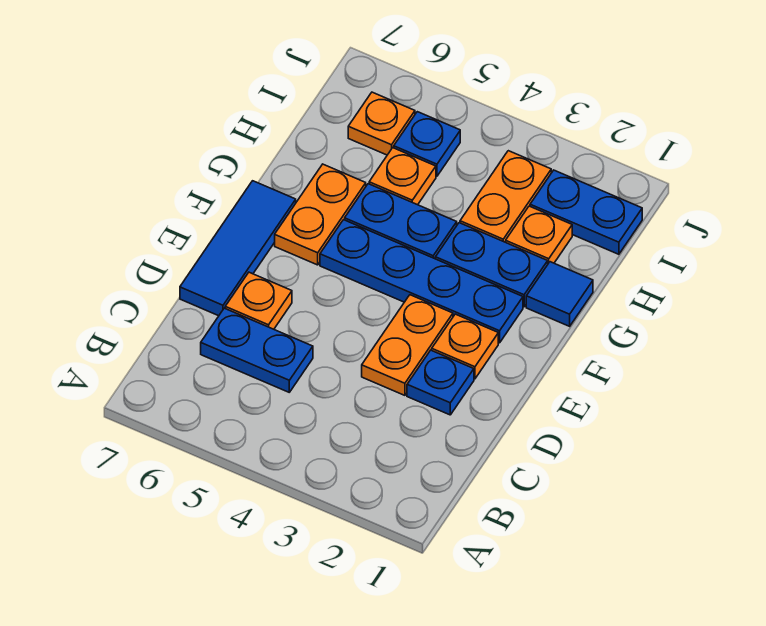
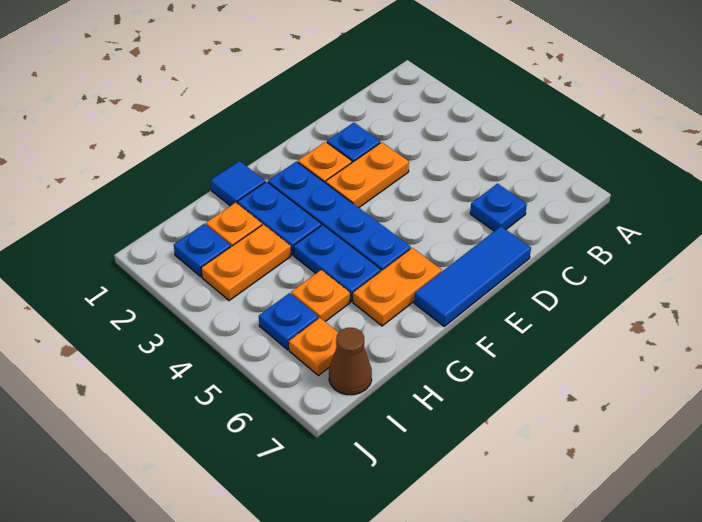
blue 1x2 plate [201,308,313,392] -> blue 1x1 plate [470,184,527,231]
orange 1x1 plate [225,272,292,329] -> none
blue 1x2 plate [530,170,642,254] -> blue 1x1 plate [174,224,231,277]
none -> brown 1x1 cone [329,328,372,395]

